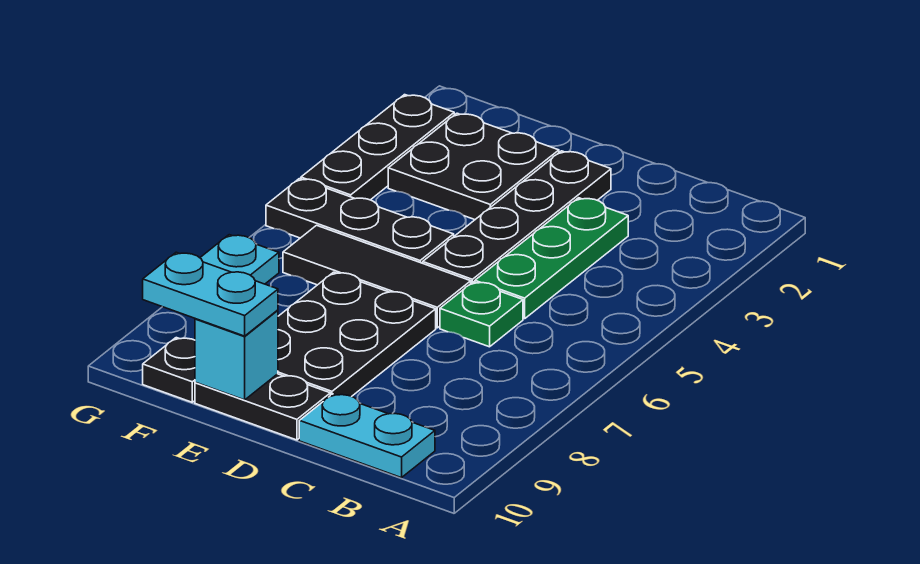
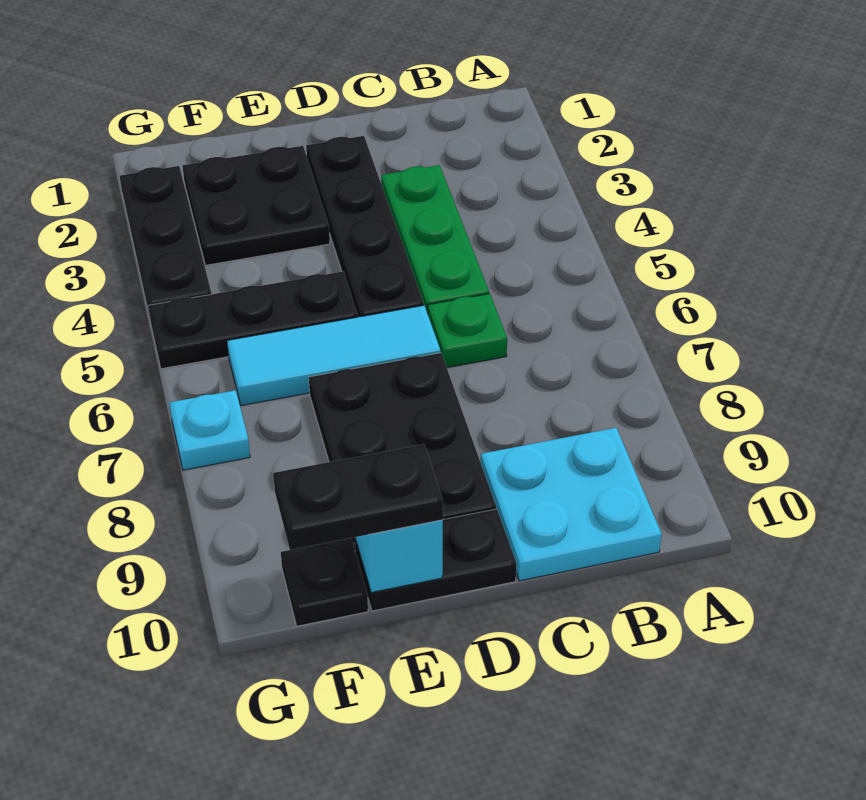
cyan 1x2 plate [299,394,435,478] -> cyan 2x2 plate [481,428,662,581]
black 1x3 tile [283,225,471,328] -> cyan 1x3 tile [227,305,441,405]
cyan 1x2 plate [143,252,278,336] -> black 1x2 plate [273,444,443,550]

